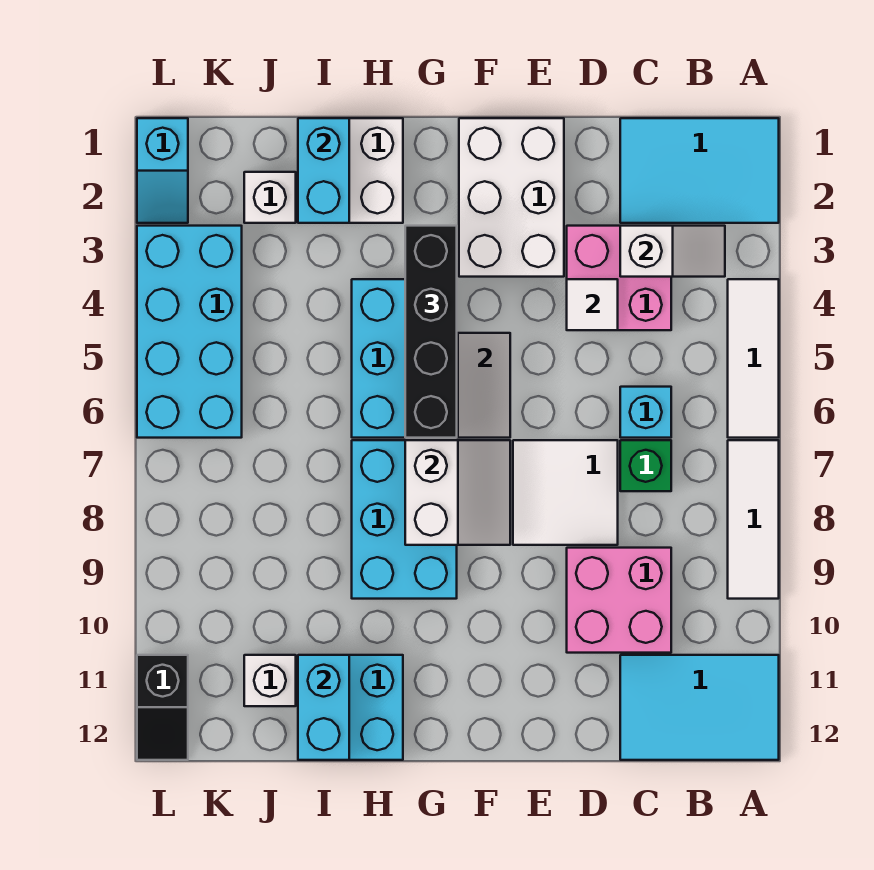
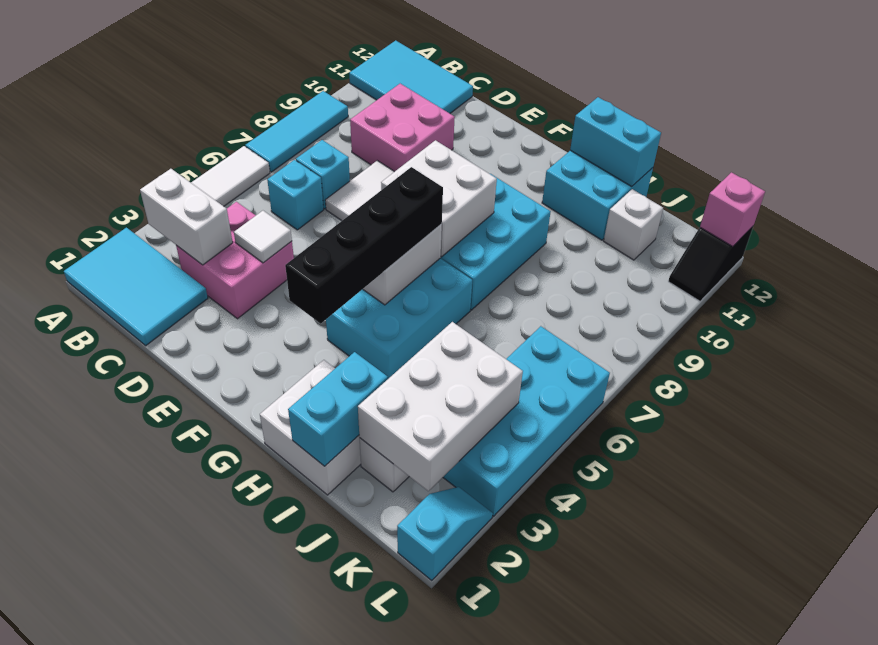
white 1x3 tile [728,440,779,599] -> cyan 1x3 tile [245,91,348,172]
white 1x2 slope [620,226,725,277] -> white 1x2 brick [140,169,233,265]
green 1x1 brick [620,440,671,491] -> cyan 1x1 brick [296,140,350,209]
white 2x3 brick [459,118,564,277] -> white 2x3 brick moved to [358,322,523,491]
white 2x2 slope [405,440,510,545] -> white 2x2 brick [381,140,497,257]
cyan 1x2 brick [298,655,349,760] -> cyan 1x2 brick turned to [570,97,661,187]
black 1x2 slope [137,655,188,760] -> black 1x2 slope turned to [668,227,753,301]
none -> pink 1x1 brick [700,172,765,247]

